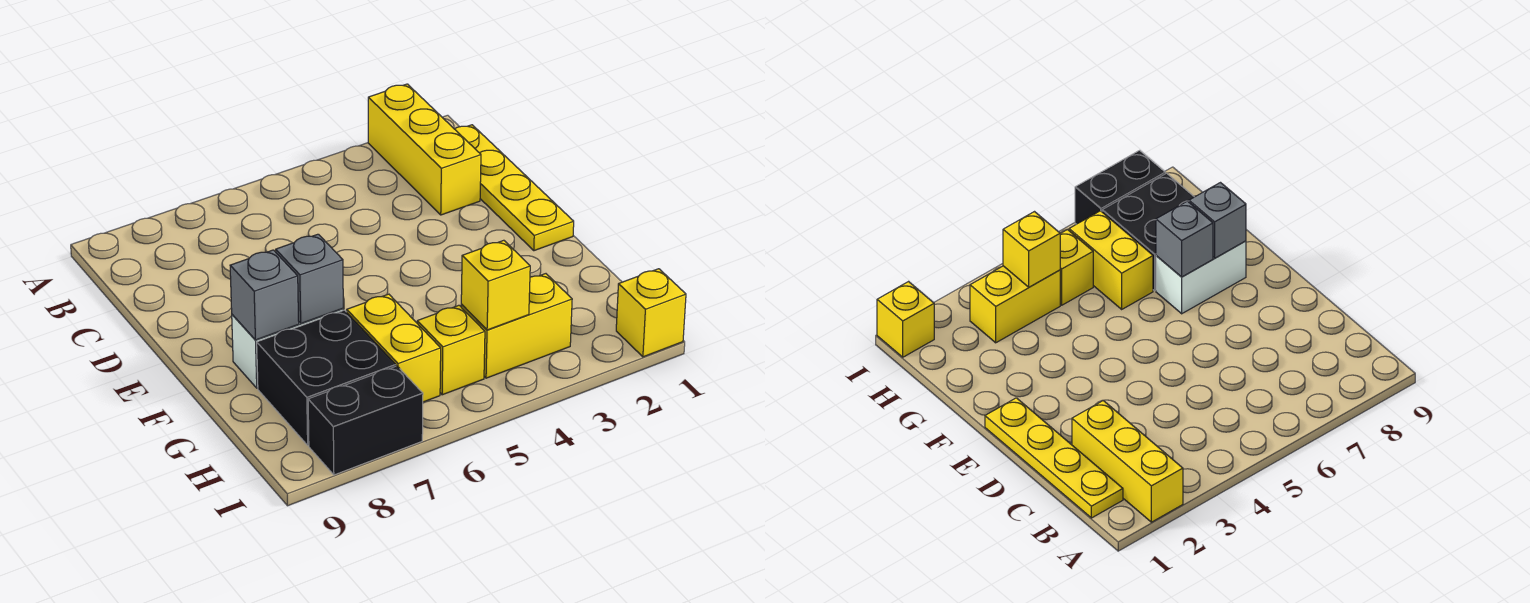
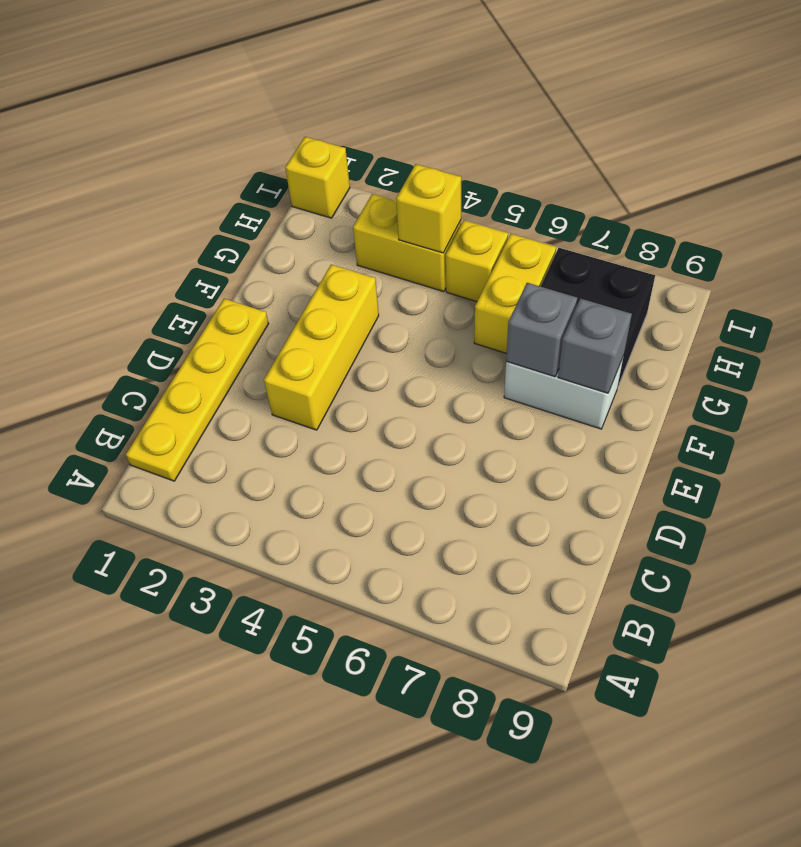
yellow 1x3 brick [368,84,481,215] -> yellow 1x3 brick moved to [264,265,379,430]
black 1x2 brick [308,366,423,475] -> none

